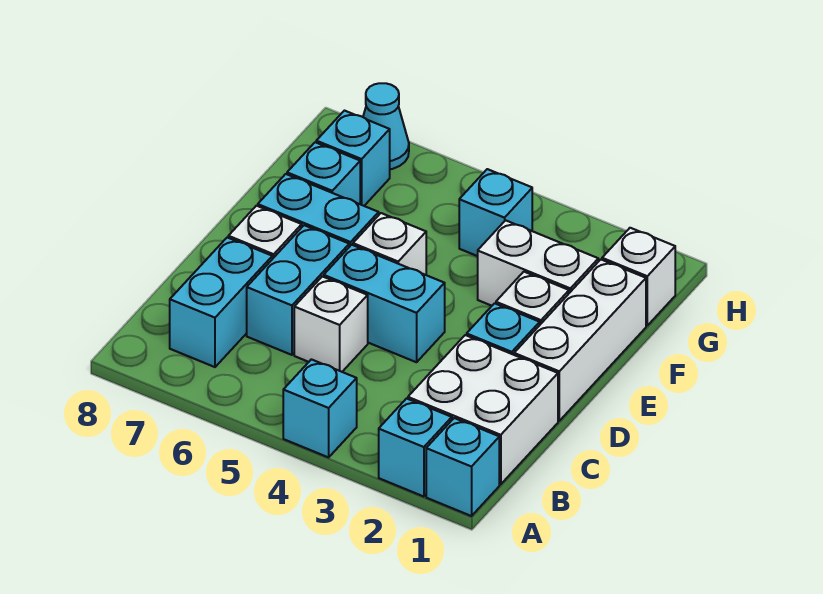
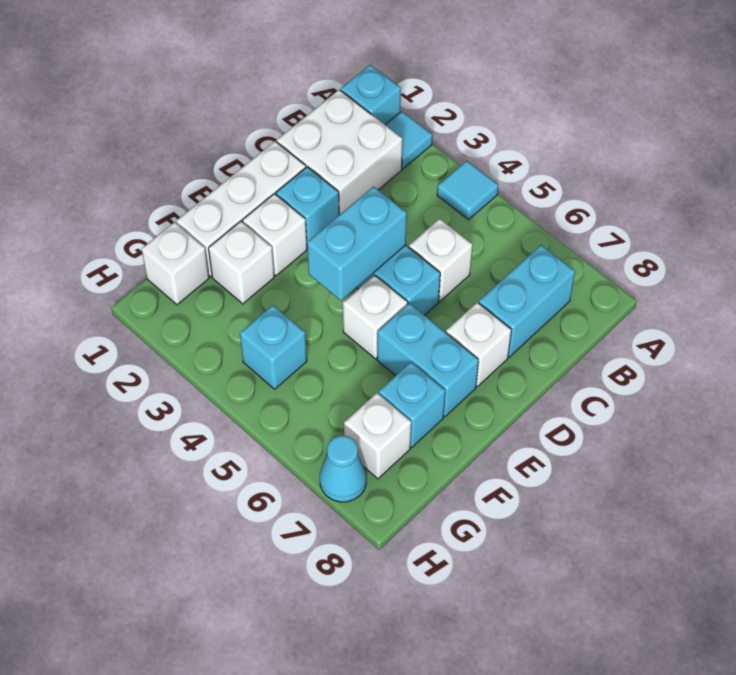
cyan 1x1 brick [379,399,452,497] -> cyan 1x1 tile [386,111,432,169]
cyan 1x1 brick [283,359,357,457] -> cyan 1x1 tile [437,161,498,220]
cyan 1x2 brick [247,225,349,355] -> cyan 1x2 brick moved to [307,187,407,301]
white 1x2 brick [478,220,598,306] -> white 1x1 brick [208,221,274,304]
cyan 1x1 brick [316,111,390,206] -> white 1x1 brick [344,393,411,479]

